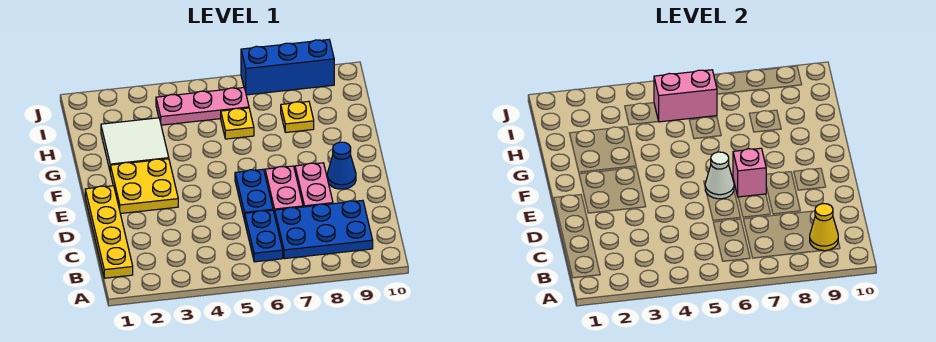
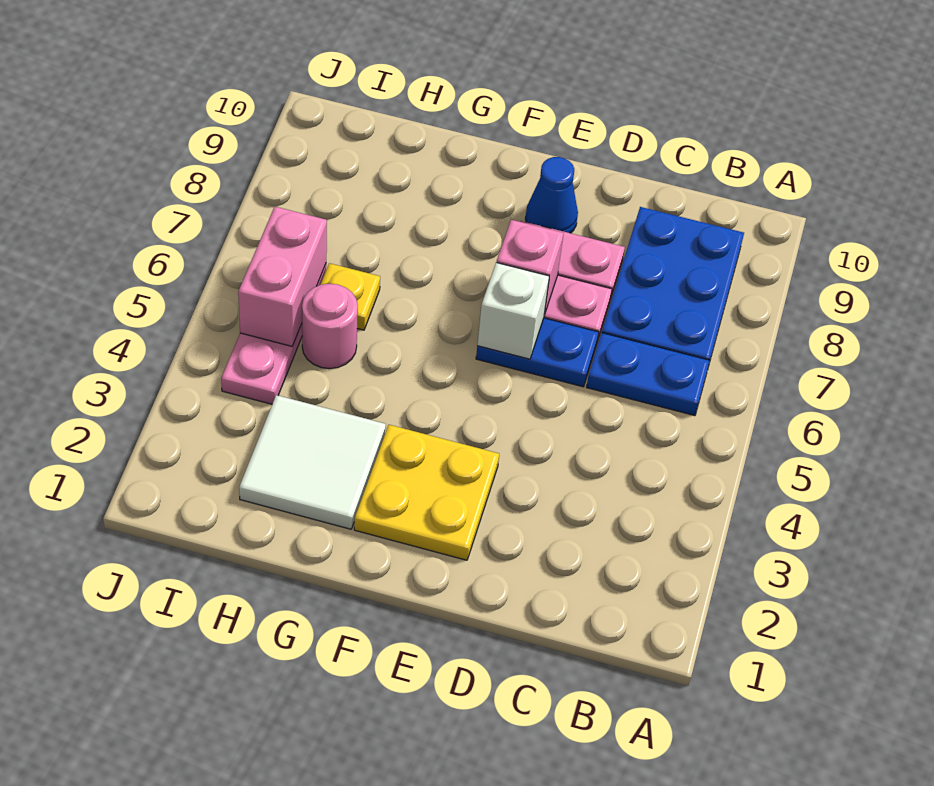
yellow 1x4 plate [85,186,133,278] -> none
yellow 1x1 cone [810,204,838,251] -> none
white 1x1 cone [705,152,734,199] -> white 1x1 brick [477,262,549,359]
none -> pink 1x1 round brick [302,284,358,369]
yellow 1x1 plate [281,101,314,132] -> none
blue 1x3 brick [241,40,334,95] -> none

